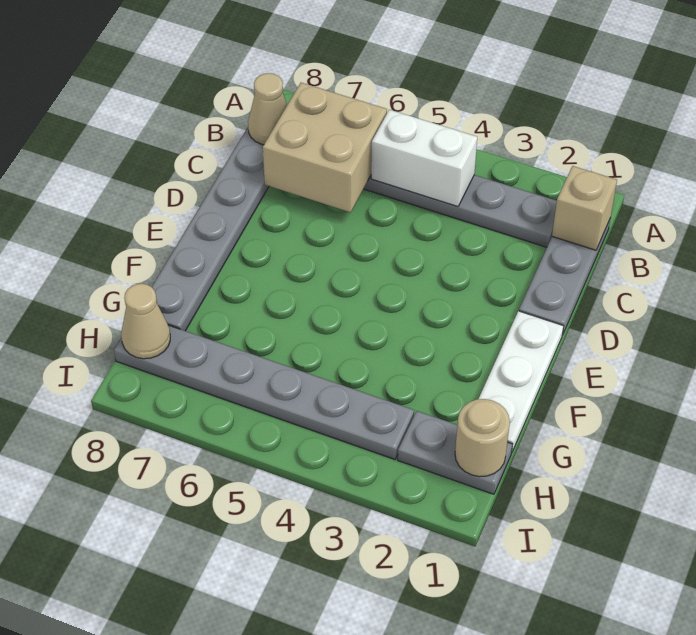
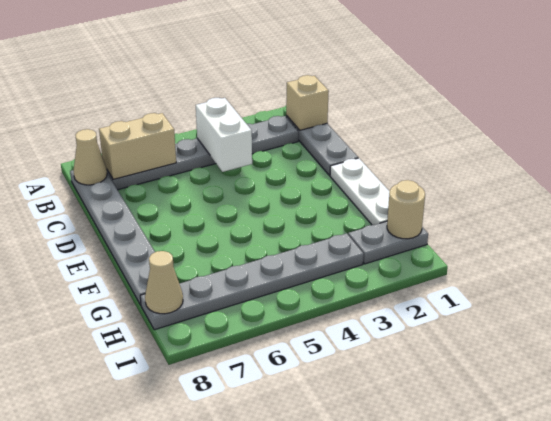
white 1x2 brick [371,110,477,206] -> white 1x2 brick turned to [196,98,252,172]
tan 2x2 brick [263,83,387,212] -> tan 1x2 brick [99,113,176,179]

